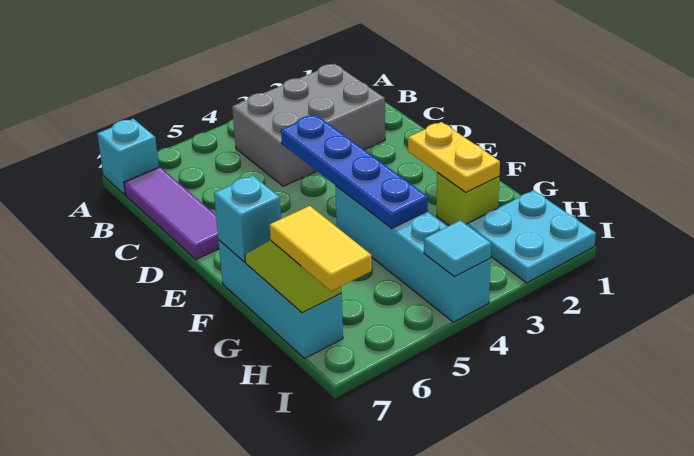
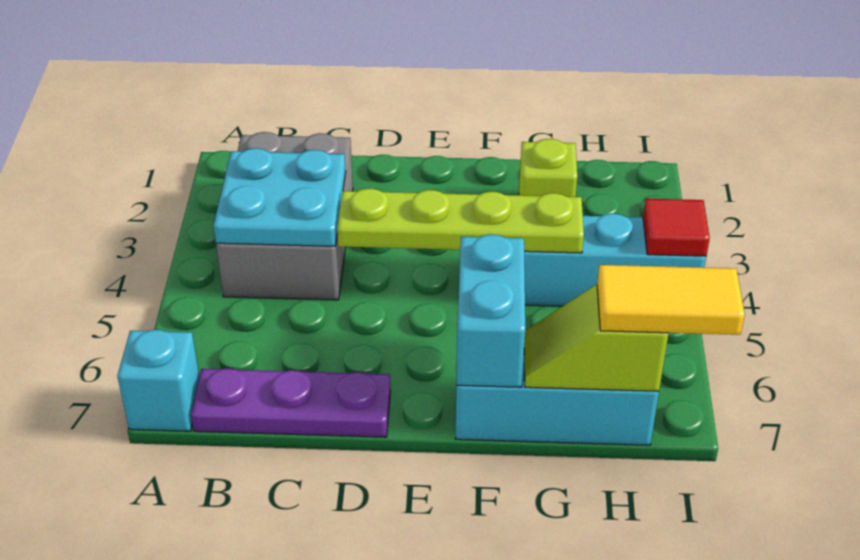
purple 1x3 tile [124,167,219,259] -> purple 1x3 plate [191,369,391,437]
blue 1x4 plate [281,115,428,228] -> lime 1x4 plate [337,189,584,253]
yellow 1x2 plate [408,122,500,192] -> none
cyan 1x1 brick [214,176,281,262] -> cyan 1x2 brick [456,234,525,387]
cyan 2x2 plate [466,190,596,283] -> cyan 2x2 plate moved to [213,148,346,246]
cyan 1x1 tile [424,220,491,277] -> red 1x1 tile [643,199,710,256]

